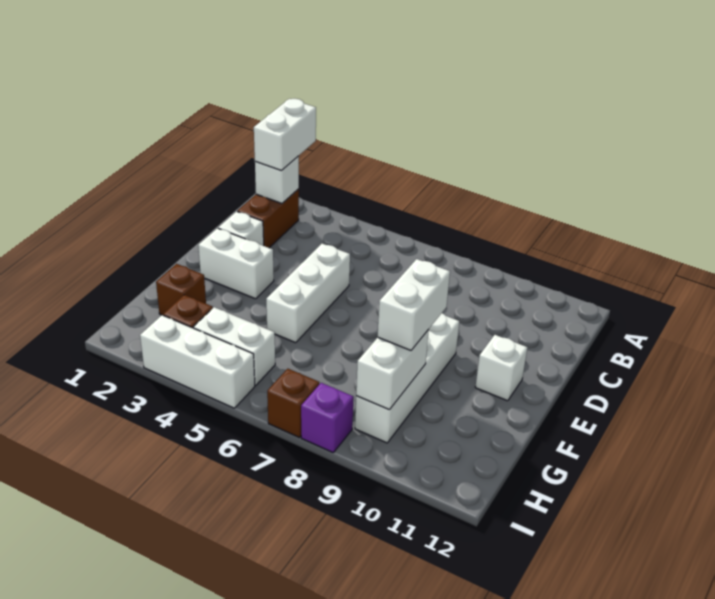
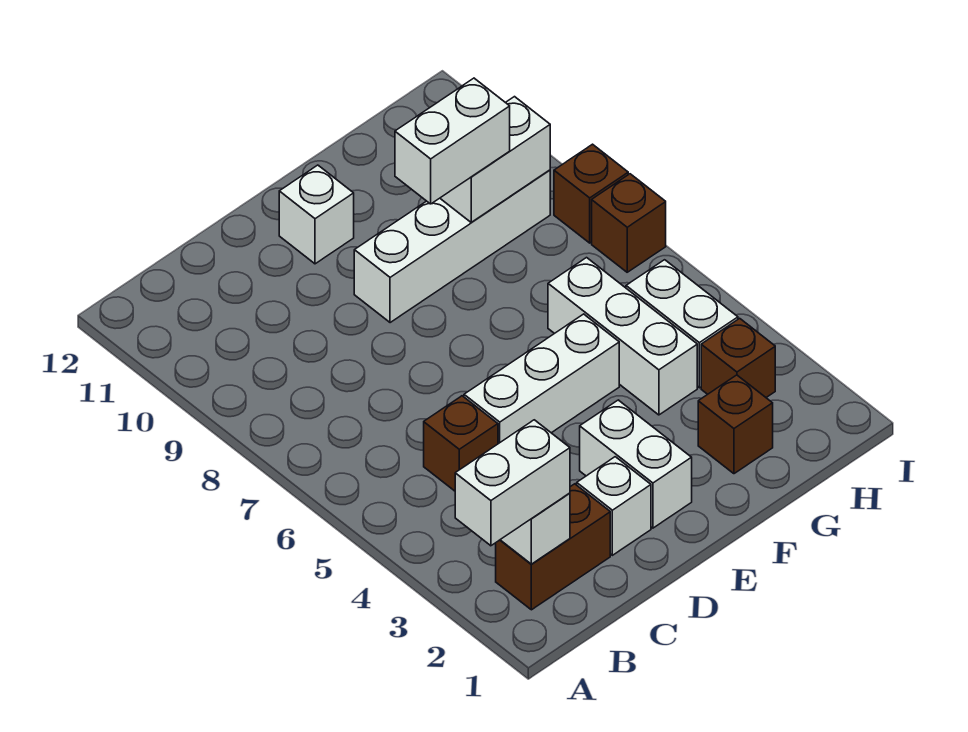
none -> brown 1x1 brick [424,396,498,491]
white 1x3 brick [140,315,255,408] -> white 1x3 brick moved to [548,258,697,415]
purple 1x1 brick [301,383,354,452] -> brown 1x1 brick [554,144,628,243]

